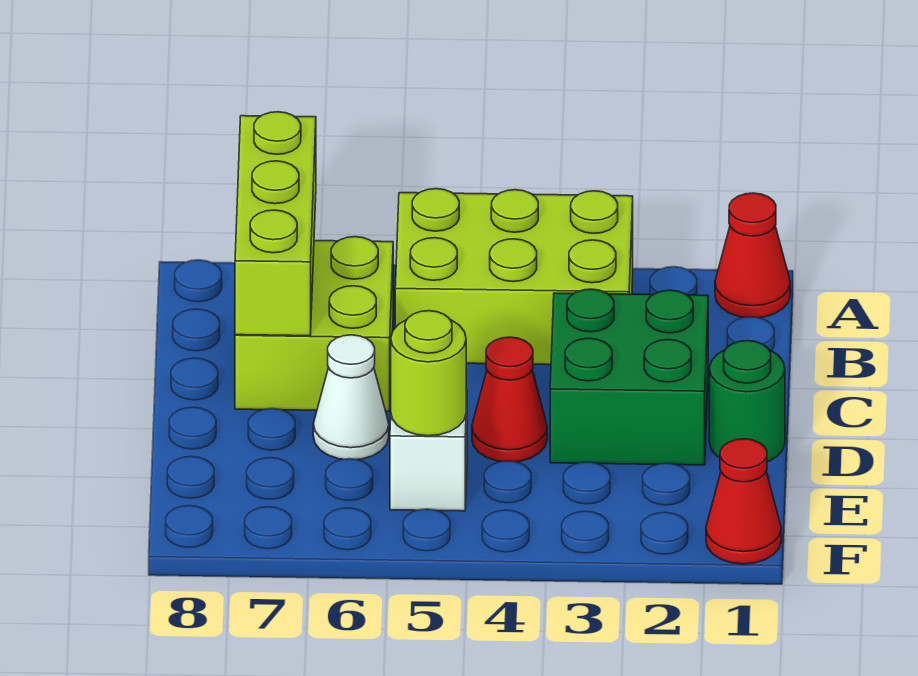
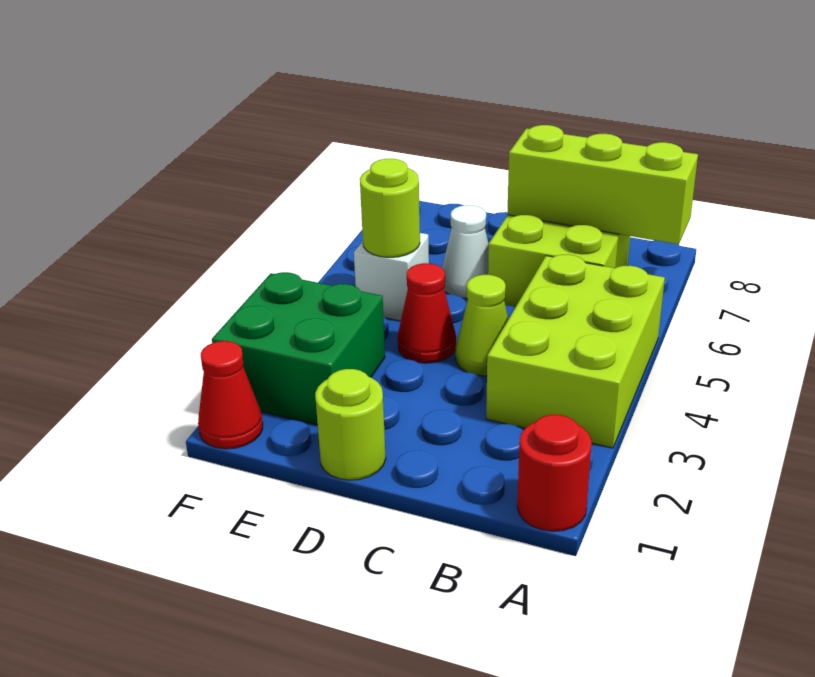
red 1x1 cone [715,193,790,318] -> red 1x1 round brick [517,414,592,531]
green 2x2 brick [550,289,708,465] -> green 2x2 brick moved to [212,272,385,425]
none -> lime 1x1 cone [455,275,508,376]
green 1x1 round brick [709,341,785,462] -> lime 1x1 round brick [315,369,386,480]

